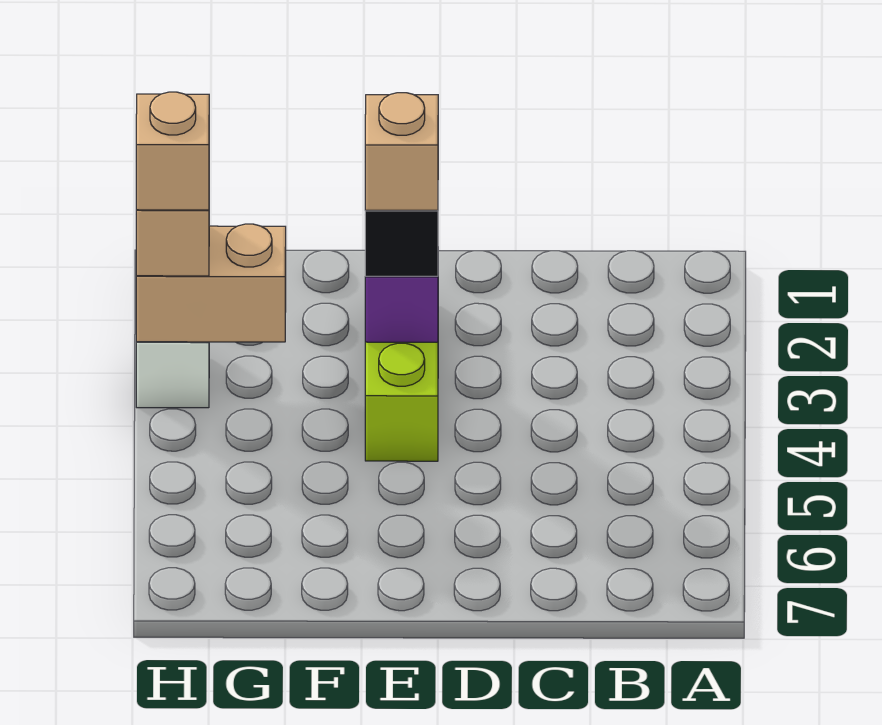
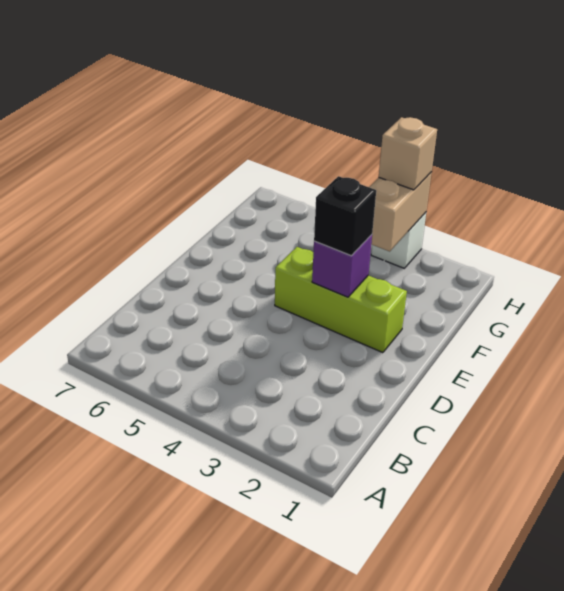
tan 1x1 brick [365,93,438,210] -> none
tan 1x1 brick [136,92,209,210] -> none

